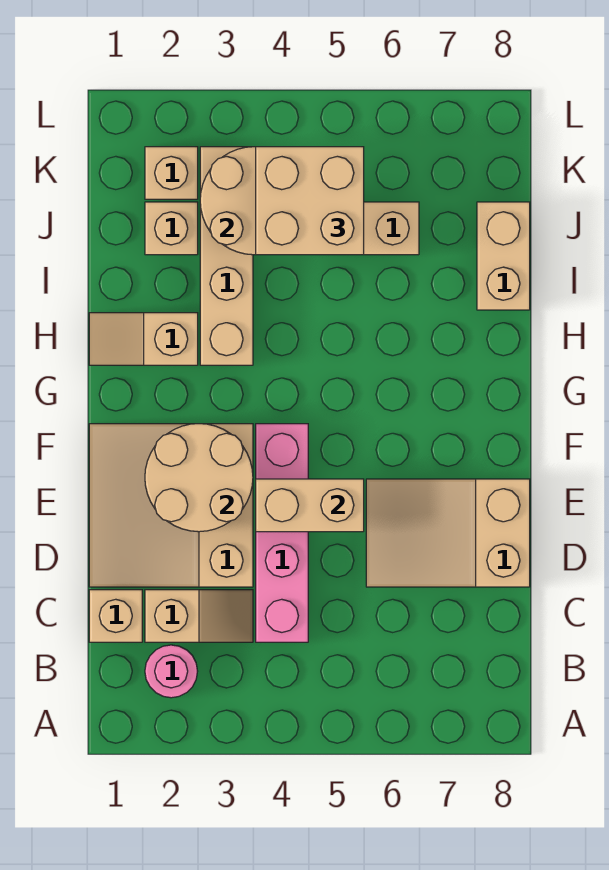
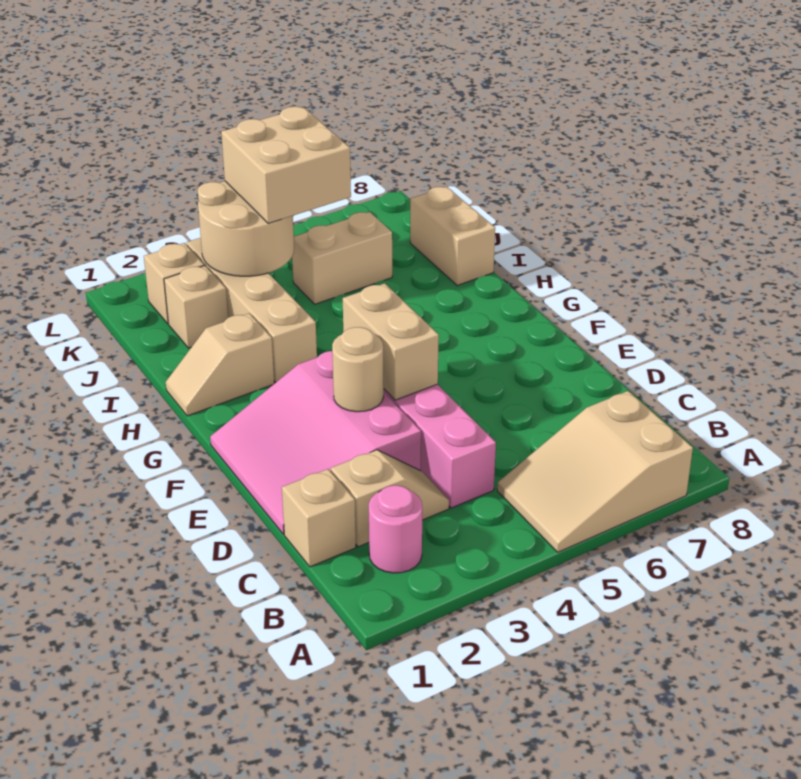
tan 3x3 slope [89,424,253,587] -> pink 3x3 slope [210,351,421,534]
tan 2x3 slope [366,479,530,587] -> tan 2x3 slope moved to [497,391,693,552]
tan 2x2 round brick [145,424,253,532] -> tan 1x1 round brick [332,327,384,412]
tan 1x2 brick [256,479,364,532] -> tan 1x2 brick turned to [343,283,439,400]

